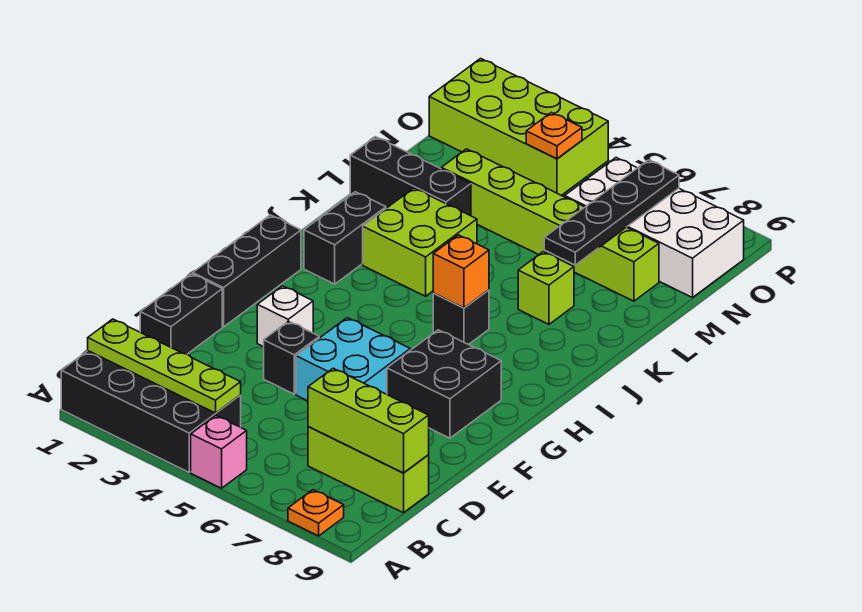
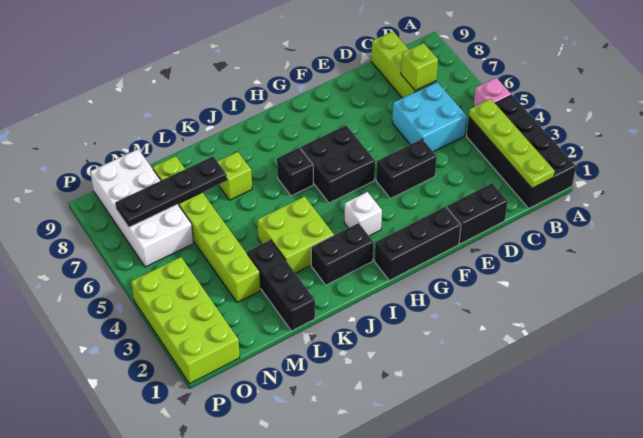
orange 1x1 plate [288,490,344,536] -> none
lime 1x3 brick [308,368,429,473] -> lime 1x1 brick [401,43,438,91]
black 1x1 brick [264,321,319,394] -> black 1x2 brick [376,139,437,199]
cyan 2x2 brick [296,318,410,401] -> cyan 2x2 brick moved to [392,82,467,152]
white 1x1 brick [257,286,313,347] -> white 1x1 brick moved to [344,192,382,236]
black 2x2 brick [387,330,501,438] -> black 2x2 brick moved to [301,125,375,203]
orange 1x1 brick [433,235,489,308] -> none
orange 1x1 plate [526,112,582,159] -> none

